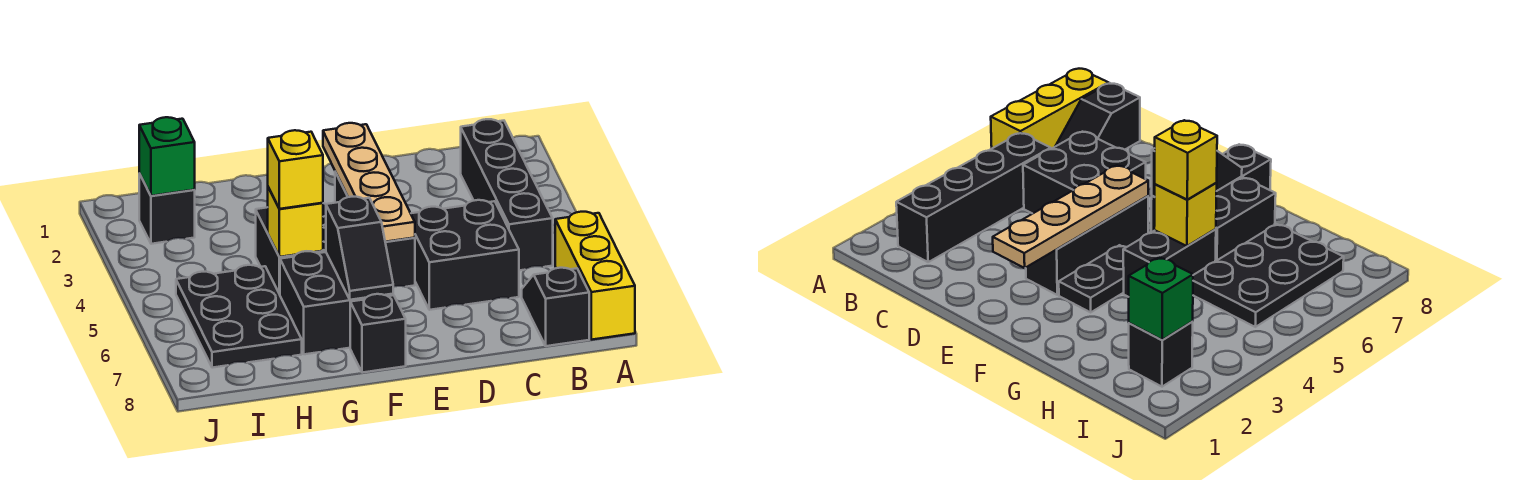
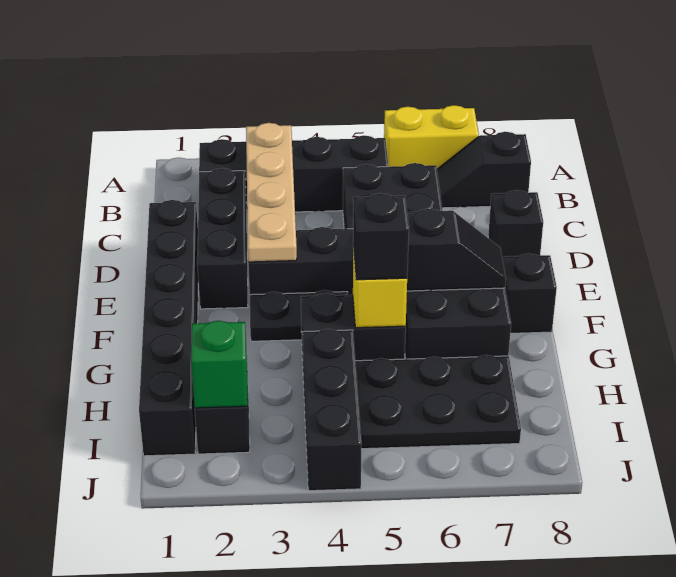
yellow 1x3 brick [555,212,635,340] -> yellow 1x2 brick [384,105,479,169]
none -> black 1x3 brick [197,168,248,309]
none -> black 1x6 brick [139,200,198,456]
none -> black 1x1 brick [488,190,543,257]
tan 1x4 plate [323,123,415,242] -> tan 1x4 plate turned to [246,123,297,262]
yellow 1x1 brick [268,130,323,209] -> black 1x1 brick [353,193,409,280]
none -> black 1x3 brick [302,329,362,491]

